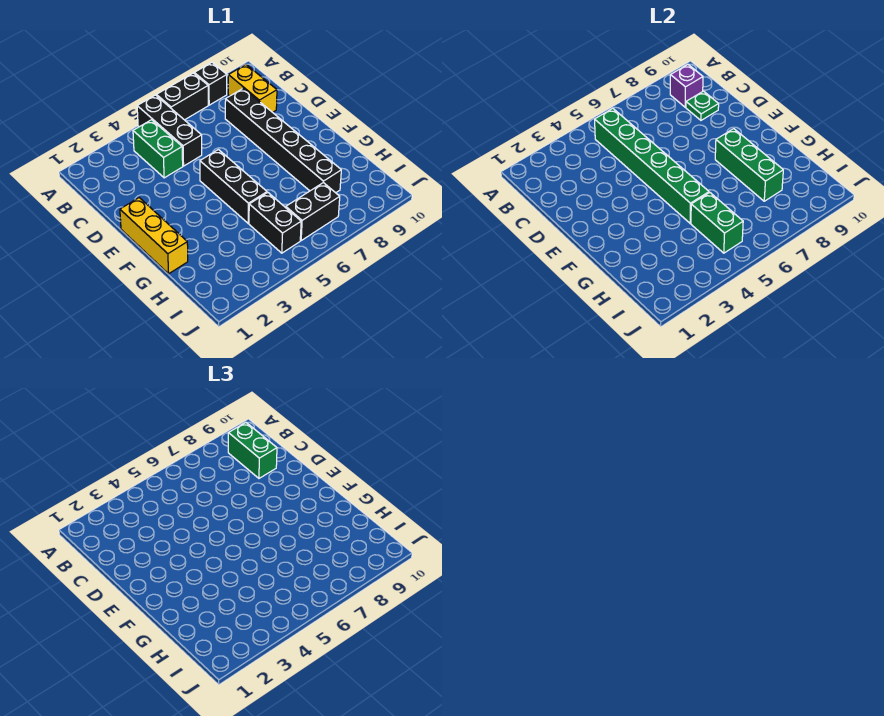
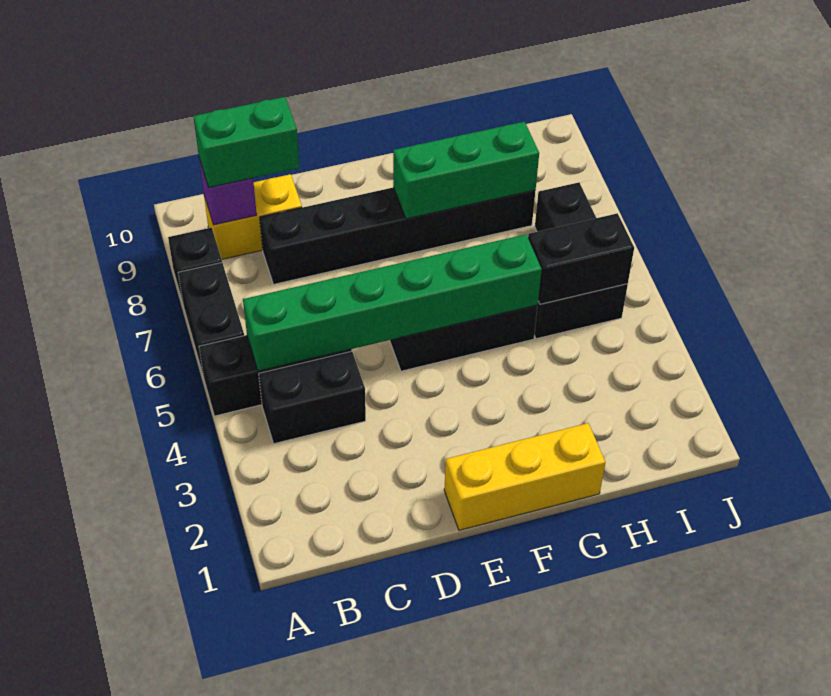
green 1x2 brick [133,120,183,178] -> black 1x2 brick [259,351,366,444]
green 1x1 plate [686,91,719,120] -> none
green 1x2 brick [691,193,743,253] -> black 1x2 brick [528,213,634,304]

